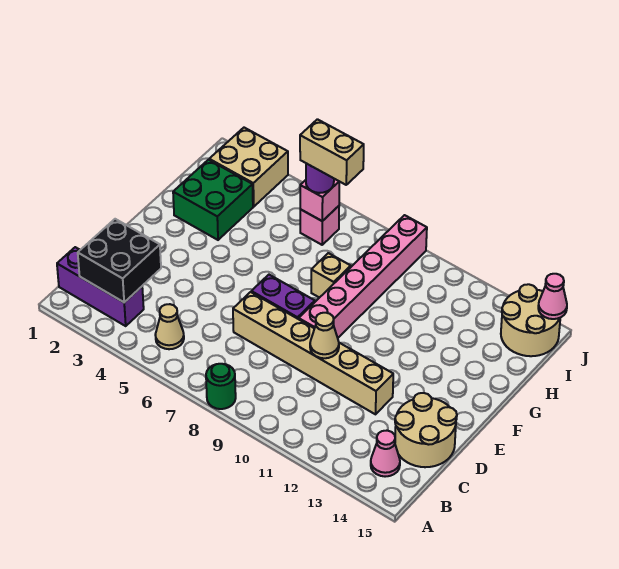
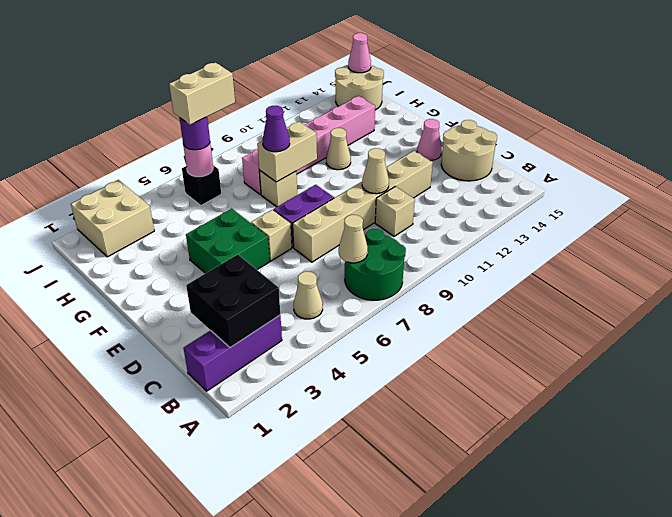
green 1x1 round brick [206,364,236,409] -> green 2x2 round brick [345,229,406,300]
none -> tan 1x1 cone [339,215,368,263]
pink 1x1 cone [371,431,400,477] -> pink 1x1 cone moved to [417,119,442,160]
none -> tan 1x1 brick [375,186,415,236]
none -> tan 1x1 brick [251,210,292,261]
pink 1x6 brick [299,215,427,338] -> pink 1x6 brick turned to [242,96,375,195]
green 2x2 brick [173,160,253,240] -> green 2x2 brick moved to [186,209,270,273]
none -> tan 1x2 brick [257,122,317,182]
none -> purple 1x1 cone [263,106,290,152]
none -> tan 1x1 cone [326,128,351,170]
pink 1x1 brick [300,206,339,245] -> black 1x1 brick [182,165,221,205]
pink 1x1 brick [300,179,339,221] -> pink 1x1 round brick [183,143,213,177]

